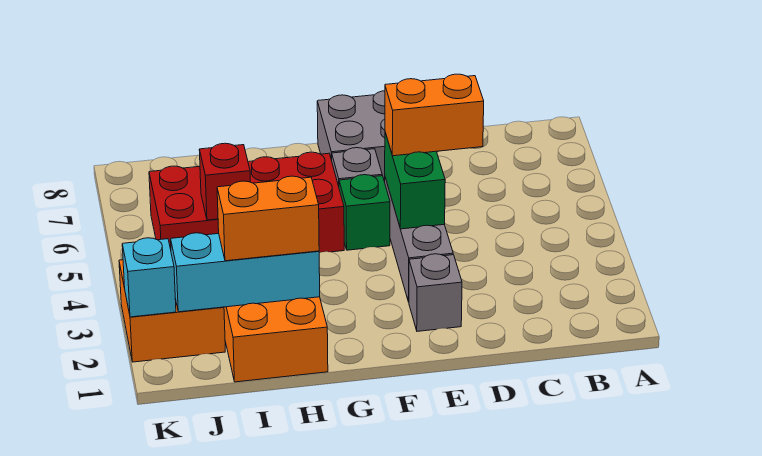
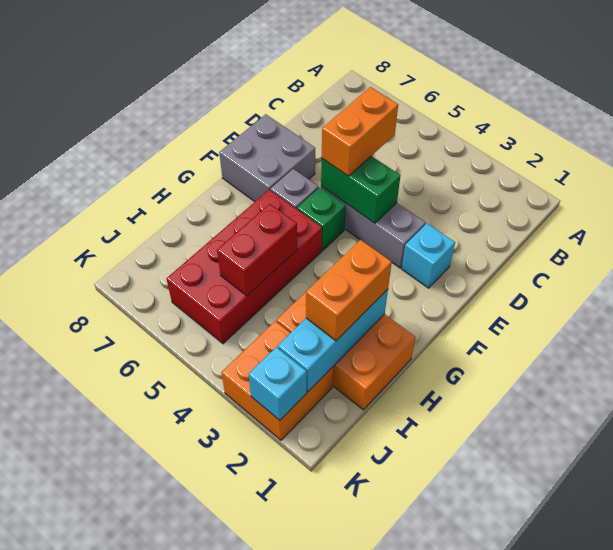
grey 1x1 brick [409,254,462,331] -> cyan 1x1 brick [402,224,455,288]
red 1x1 brick [199,143,250,220] -> red 1x2 brick [217,204,297,296]

